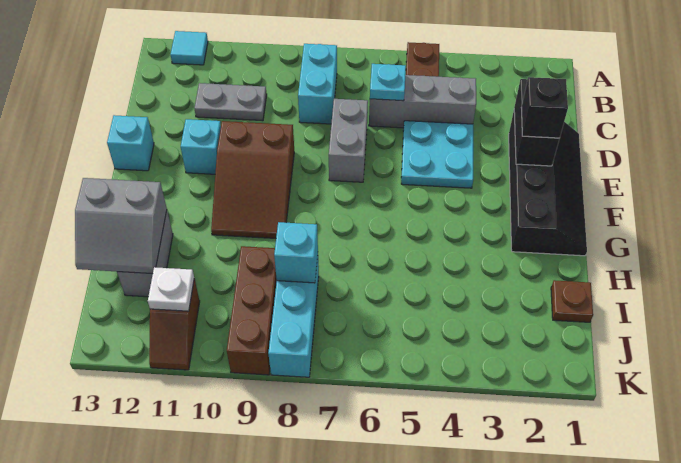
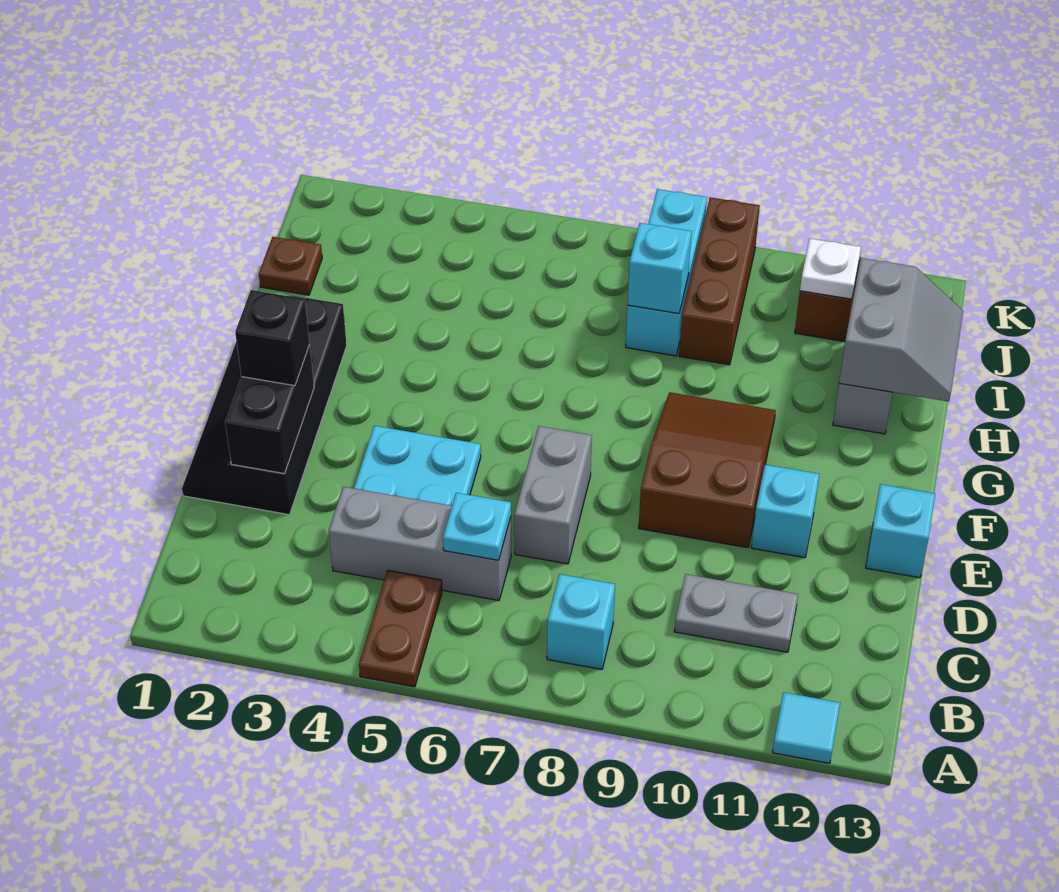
cyan 1x2 brick [298,44,337,124] -> cyan 1x1 brick [547,574,615,669]
grey 2x2 slope [75,178,167,274] -> grey 2x2 slope turned to [839,258,963,402]

